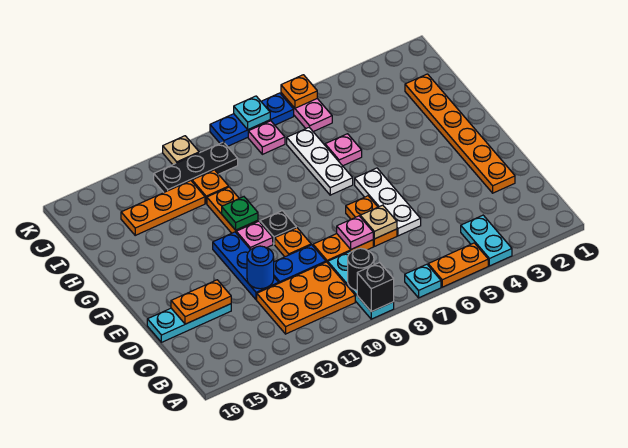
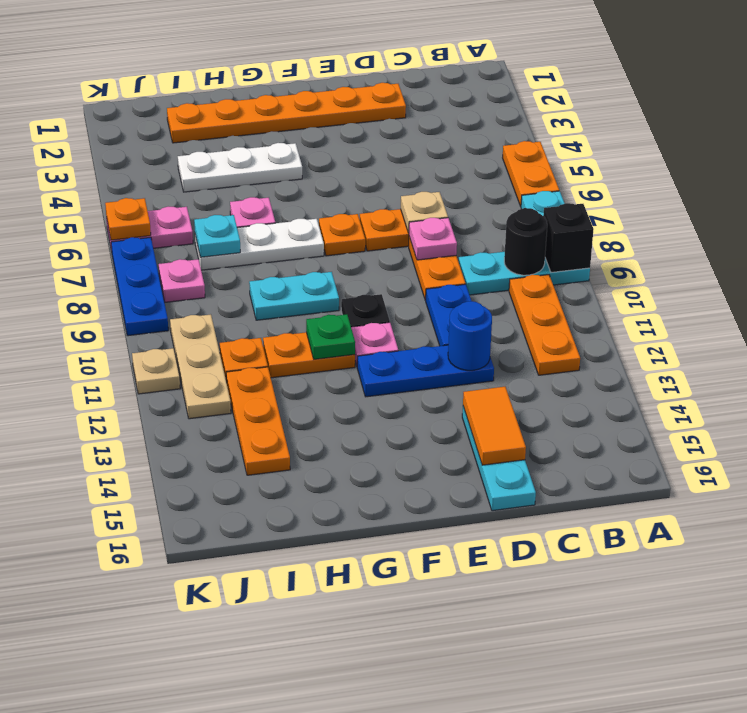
cyan 1x2 plate [461,215,512,266] -> cyan 1x2 plate moved to [249,272,339,320]
orange 2x3 plate [257,262,355,334] -> orange 1x3 plate [509,275,580,375]
white 1x3 plate [355,168,421,236] -> white 1x3 plate moved to [178,143,302,192]
orange 1x2 plate [171,280,231,324] -> orange 1x2 tile [463,387,526,465]
orange 1x1 plate [275,228,311,257] -> orange 1x1 plate moved to [319,214,365,256]
black 1x3 plate [154,142,238,192] -> tan 1x3 plate [170,314,231,419]
cyan 1x1 plate [234,96,270,129] -> cyan 1x1 plate moved to [194,215,240,257]

